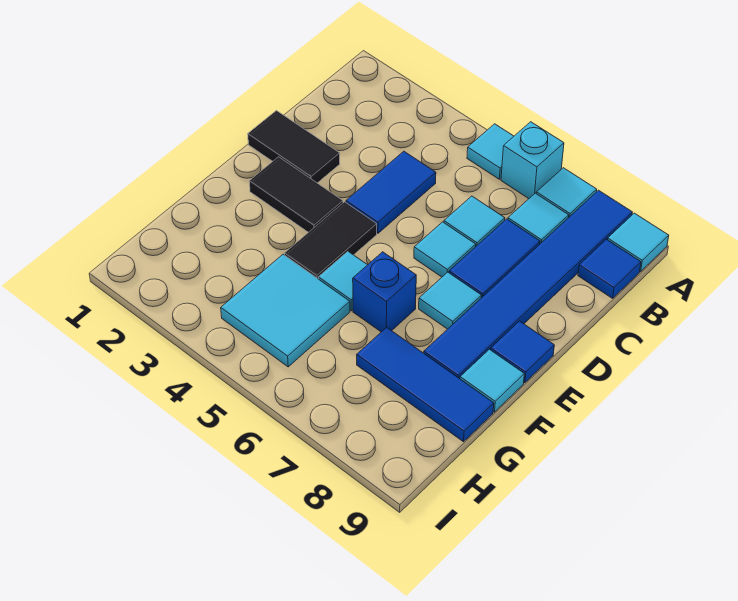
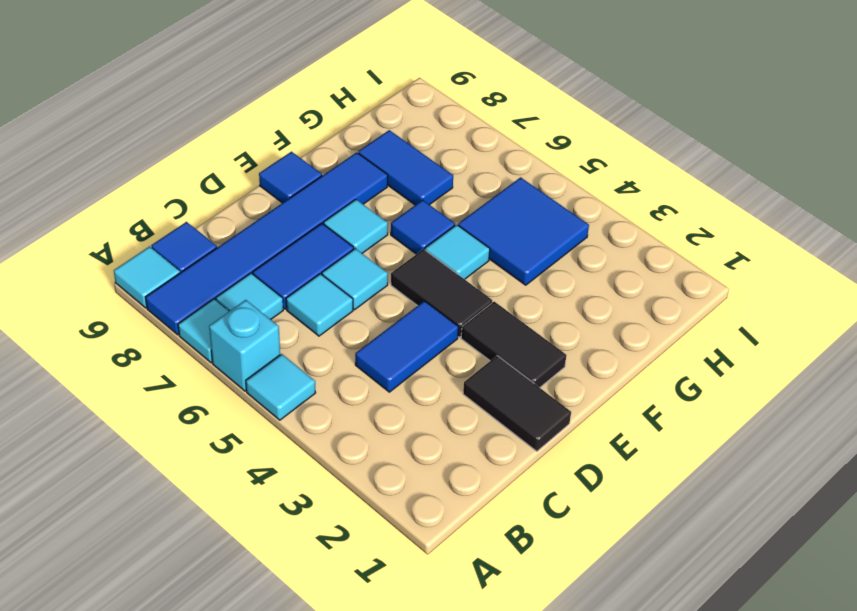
black 1x2 tile [285,202,377,279] -> black 1x2 tile turned to [391,249,492,337]
blue 1x1 brick [353,252,416,332] -> blue 1x1 tile [391,200,455,254]
cyan 1x1 tile [460,349,524,412] -> none
cyan 2x2 tile [221,255,350,367] -> blue 2x2 tile [458,177,589,285]
blue 1x3 tile [357,327,494,442] -> blue 1x2 tile [358,130,453,205]

